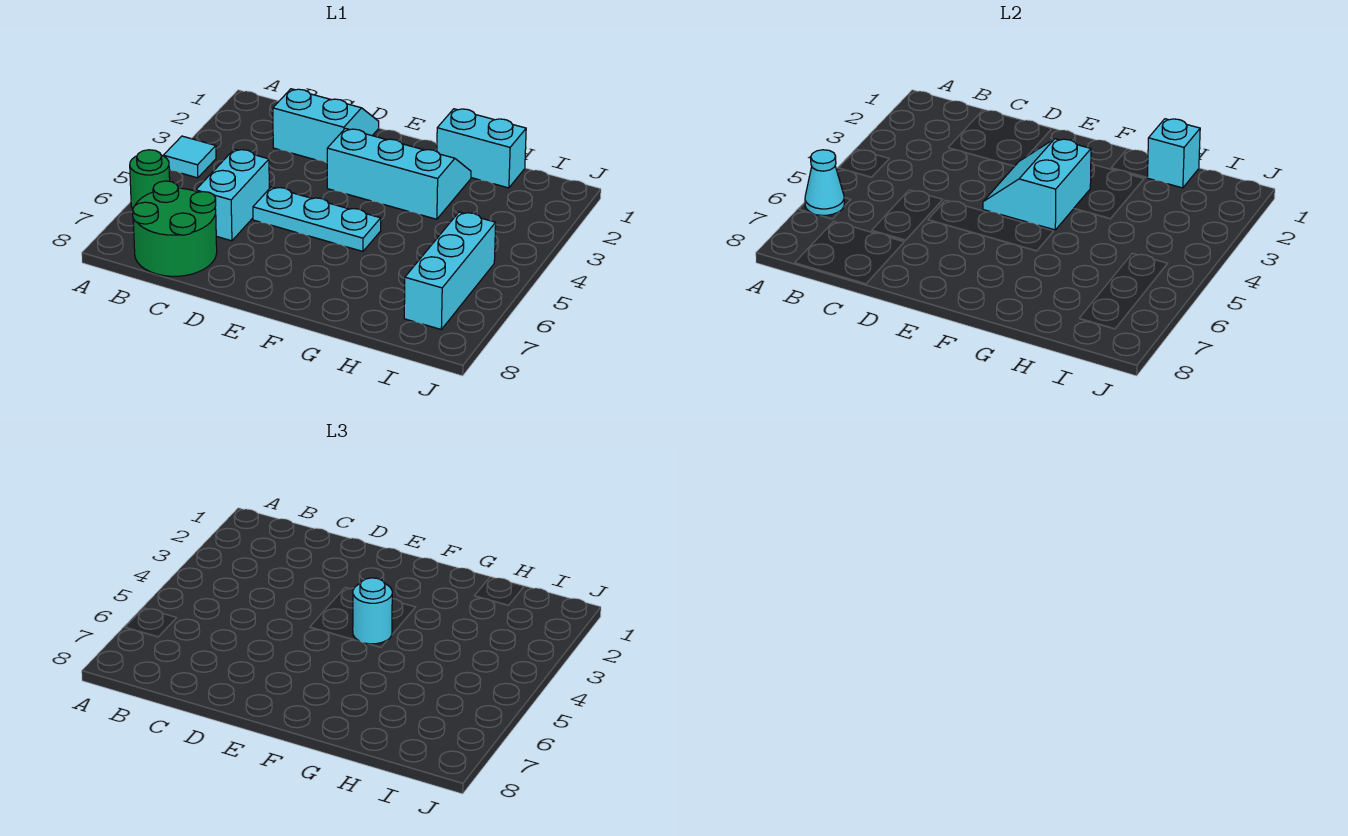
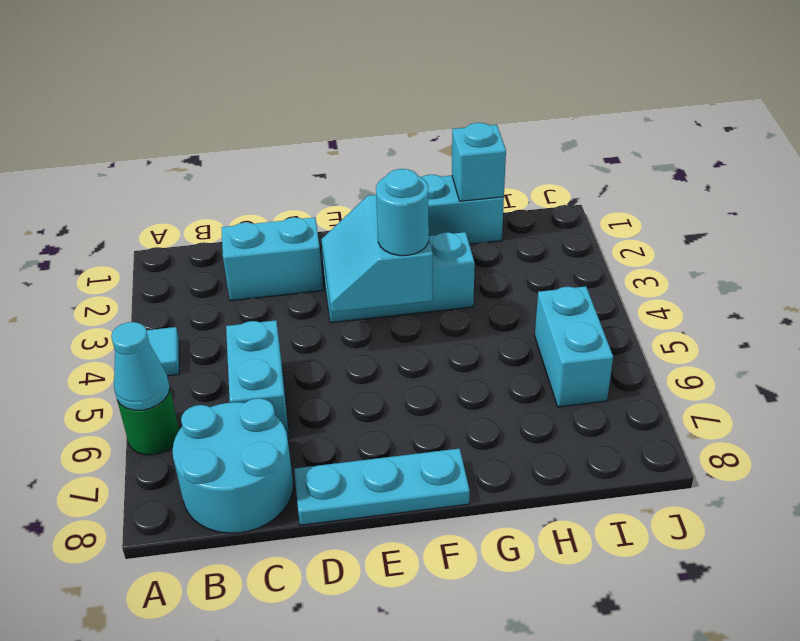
green 2x2 round brick [133,181,217,276] -> cyan 2x2 round brick [173,398,293,533]
cyan 1x3 plate [253,187,381,251] -> cyan 1x3 plate moved to [294,448,470,525]
cyan 1x3 brick [404,212,496,329] -> cyan 1x2 brick [535,286,613,407]

